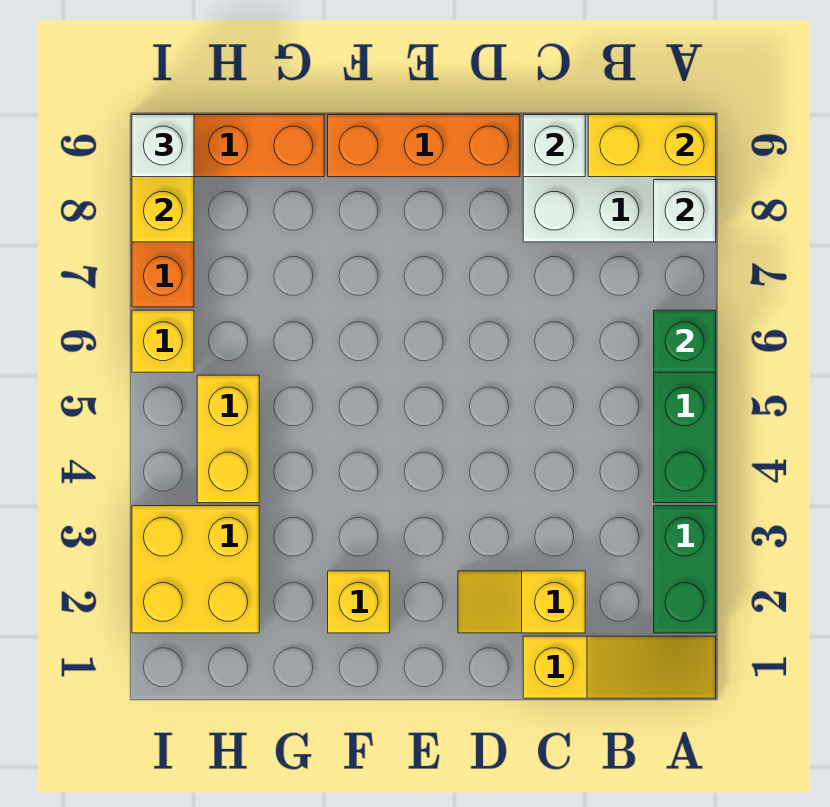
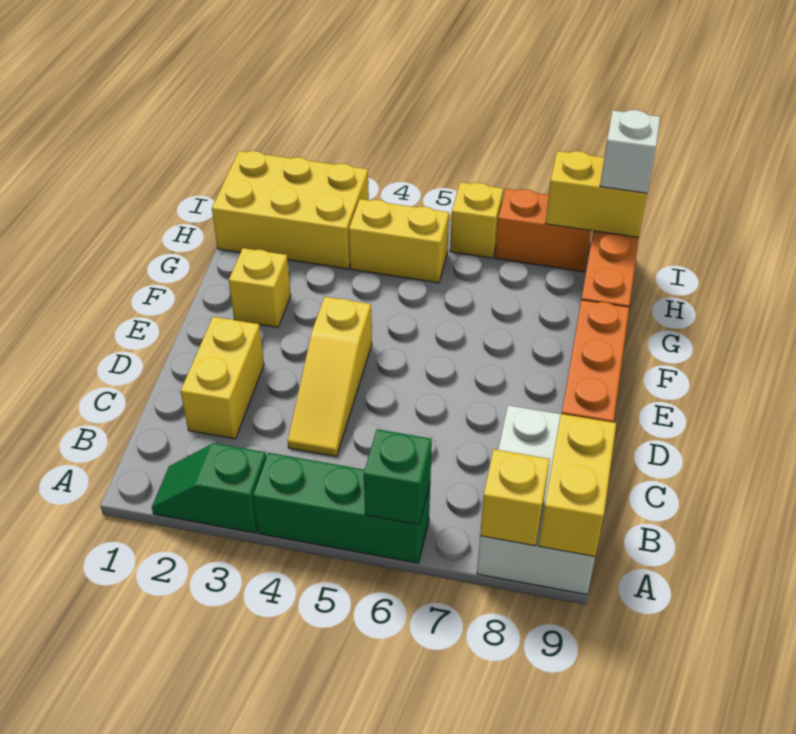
yellow 1x3 slope [523,636,716,698] -> yellow 1x3 slope moved to [288,297,372,457]
green 1x2 brick [654,506,716,633] -> green 1x2 slope [152,443,266,533]
white 1x1 brick [654,180,716,242] -> yellow 1x1 brick [480,449,550,546]
yellow 1x2 slope [458,571,585,633] -> yellow 1x2 brick [181,317,264,439]
white 1x1 brick [523,115,585,177] -> none
yellow 2x2 brick [132,506,259,633] -> yellow 2x3 brick [212,151,369,269]

